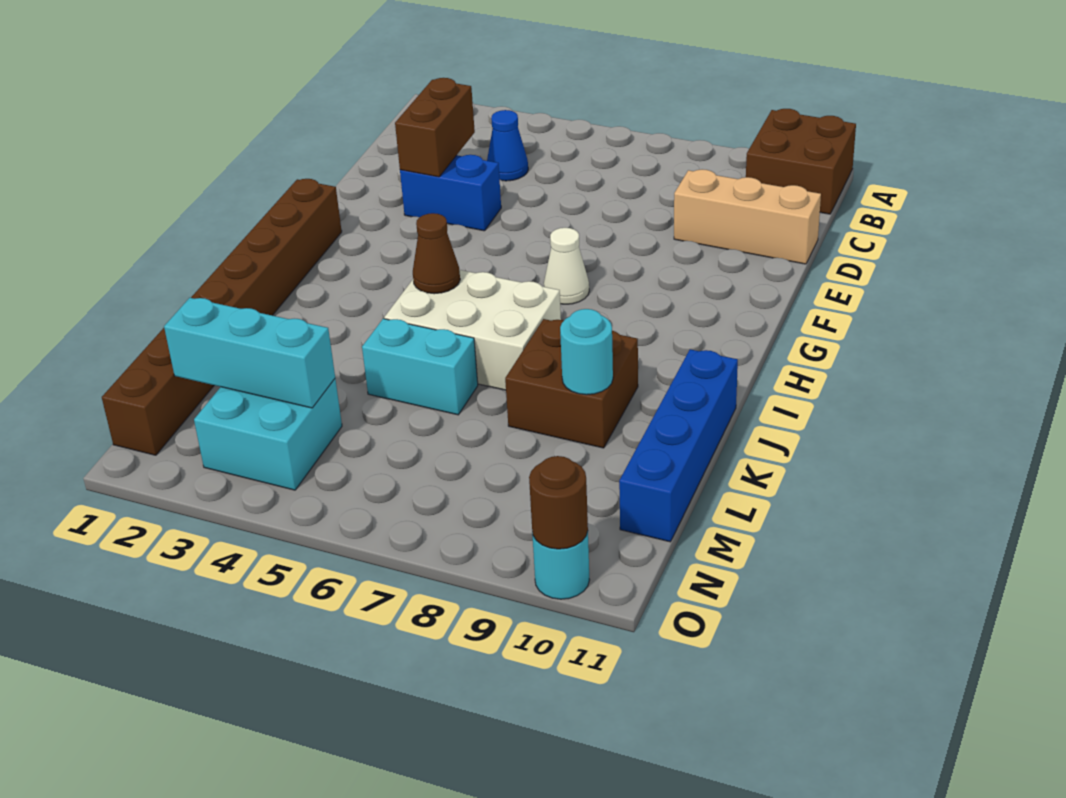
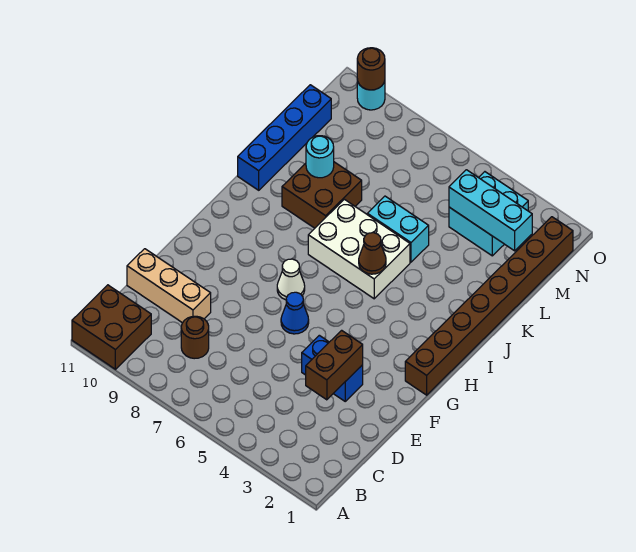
blue 1x1 cone [487,110,528,181] -> blue 1x1 cone moved to [281,292,309,334]
none -> brown 1x1 round brick [181,316,209,359]

